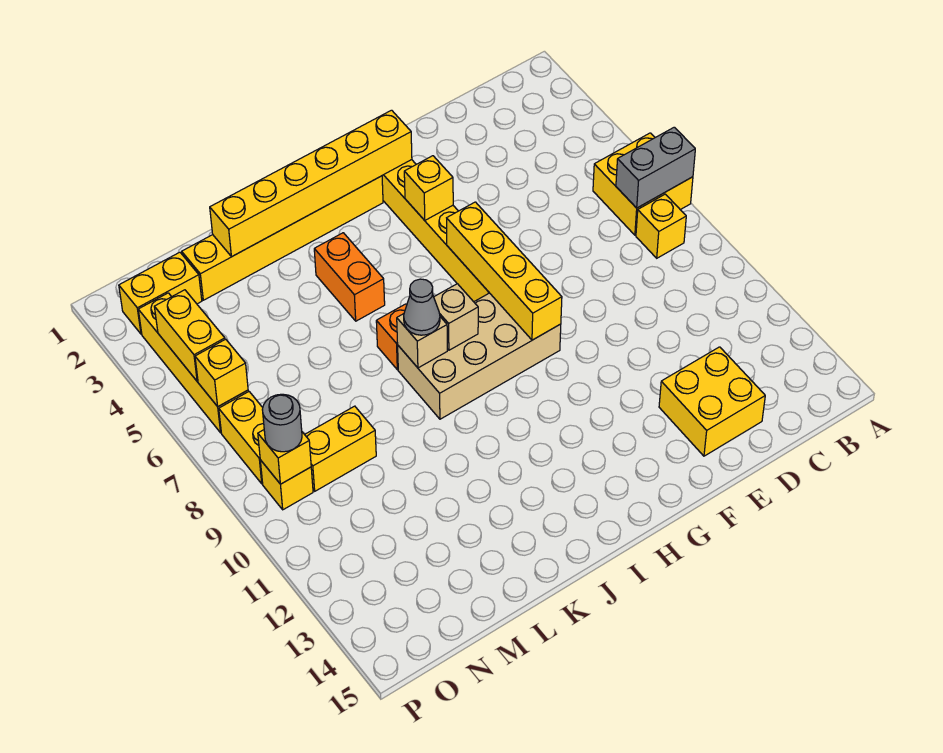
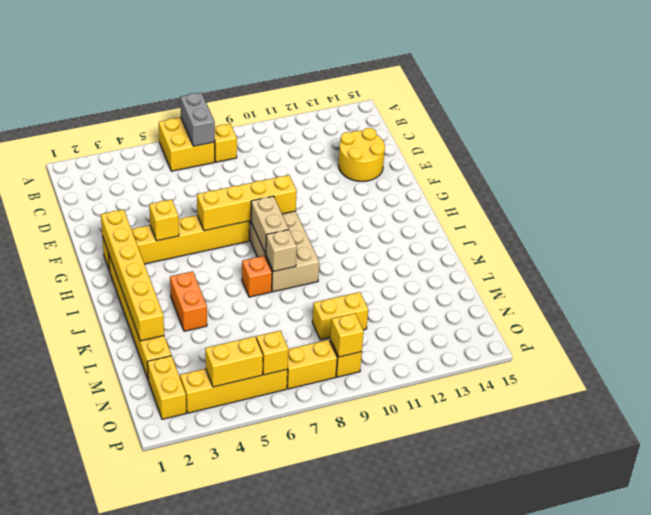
yellow 2x2 brick [659,347,765,456] -> yellow 2x2 round brick [338,128,385,181]
tan 1x1 brick [434,284,478,350] -> tan 1x2 brick [251,196,289,254]
orange 1x2 brick [314,233,385,321] -> orange 1x2 brick turned to [170,271,207,331]
grey 1x1 cone [404,279,440,335] -> none
yellow 1x2 brick [305,406,376,491] -> yellow 1x2 brick turned to [312,292,368,340]
grey 1x1 round brick [262,394,302,452] -> none

